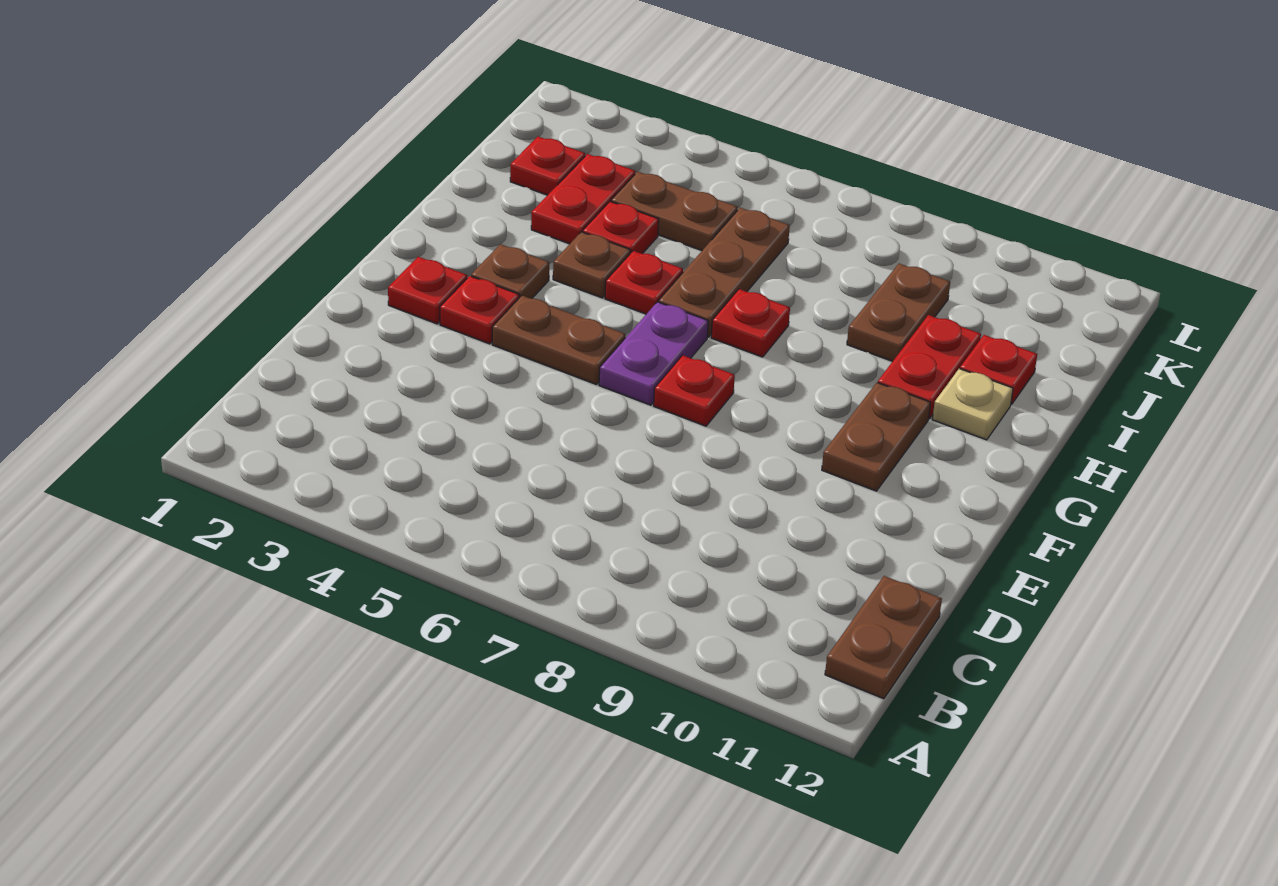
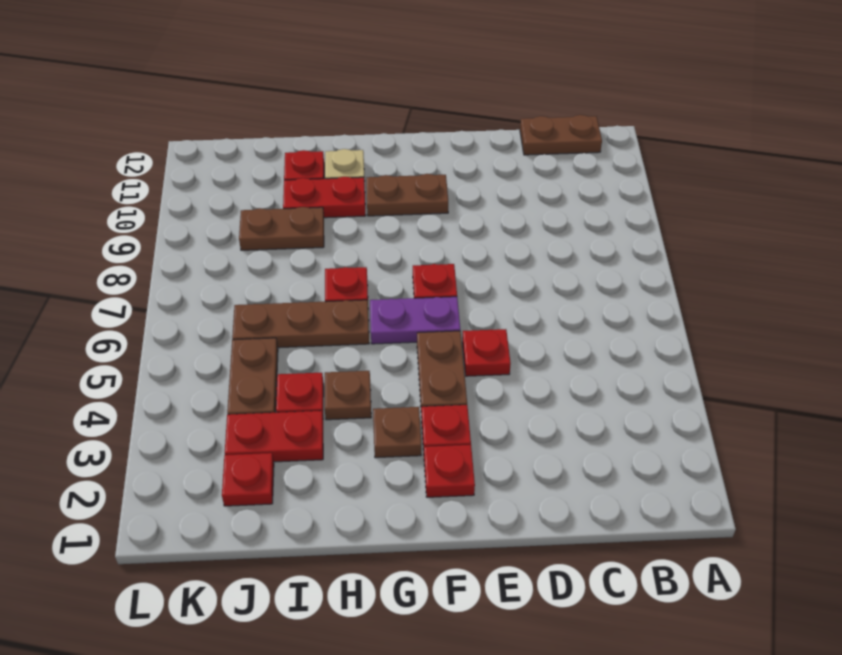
red 1x1 plate [605,251,683,314] -> red 1x1 plate moved to [462,329,511,376]

